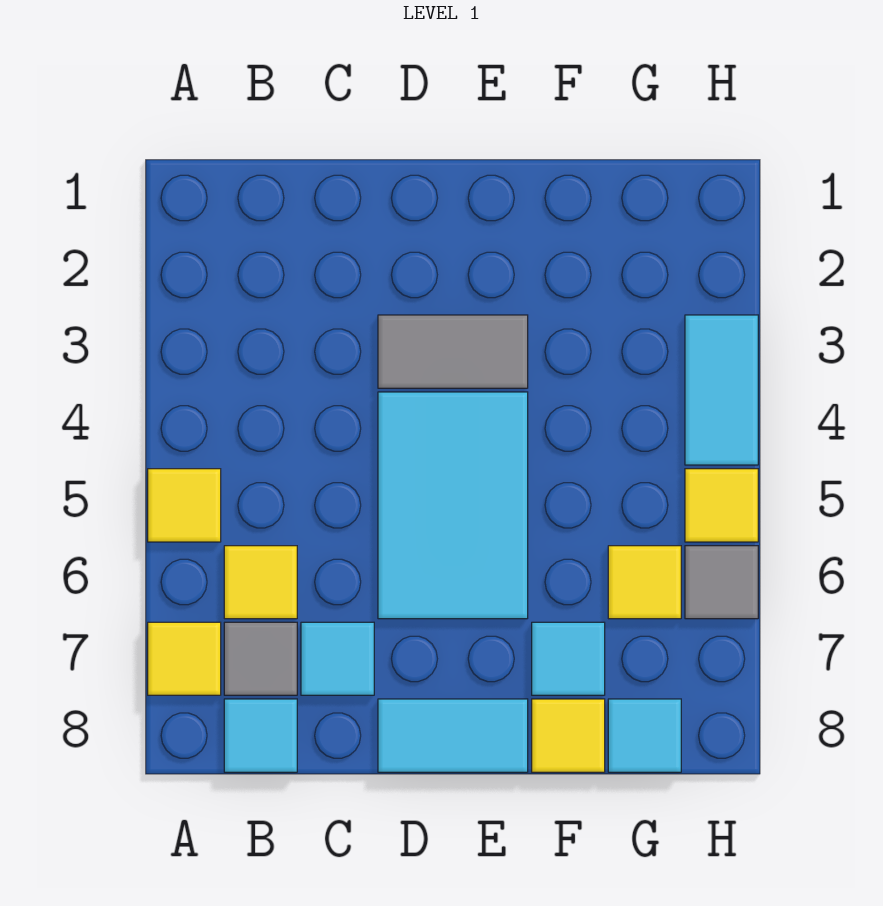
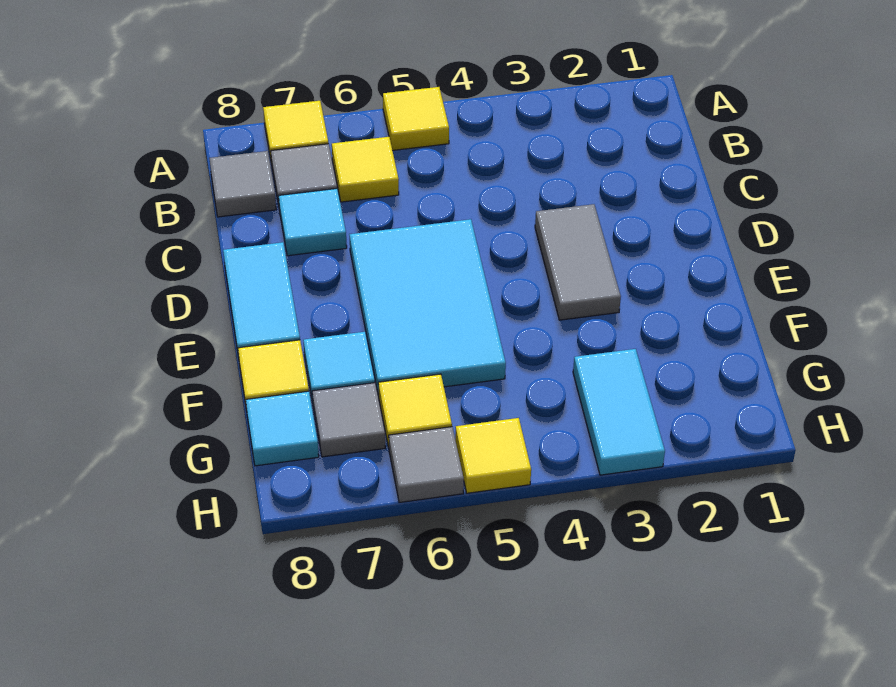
cyan 1x1 tile [224,699,297,772] -> grey 1x1 tile [209,151,276,217]
cyan 2x3 tile [378,392,528,619] -> cyan 2x3 tile turned to [349,219,506,395]
none -> grey 1x1 tile [312,383,385,457]
cyan 1x2 tile [685,315,758,465] -> cyan 1x2 tile turned to [573,349,665,475]

